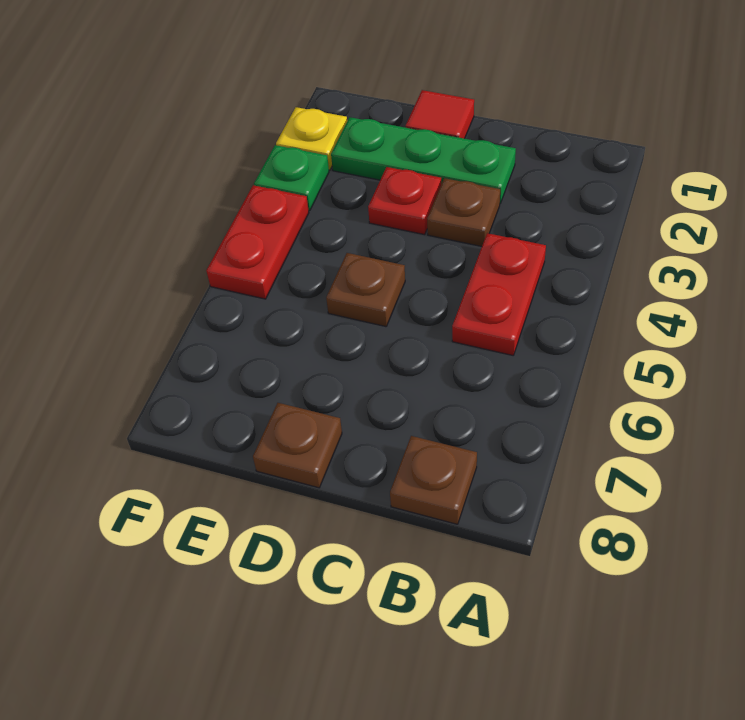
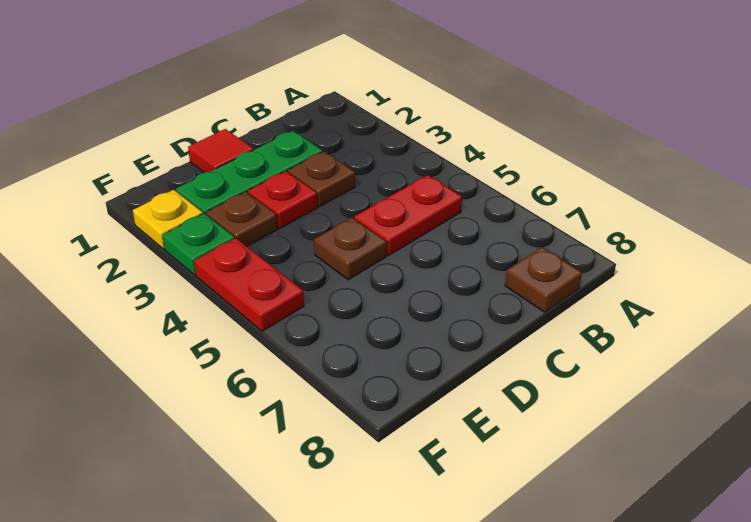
red 1x2 plate [452,233,546,355] -> red 1x2 plate turned to [354,175,462,256]
brown 1x1 plate [253,403,342,488] -> brown 1x1 plate moved to [206,192,278,246]

